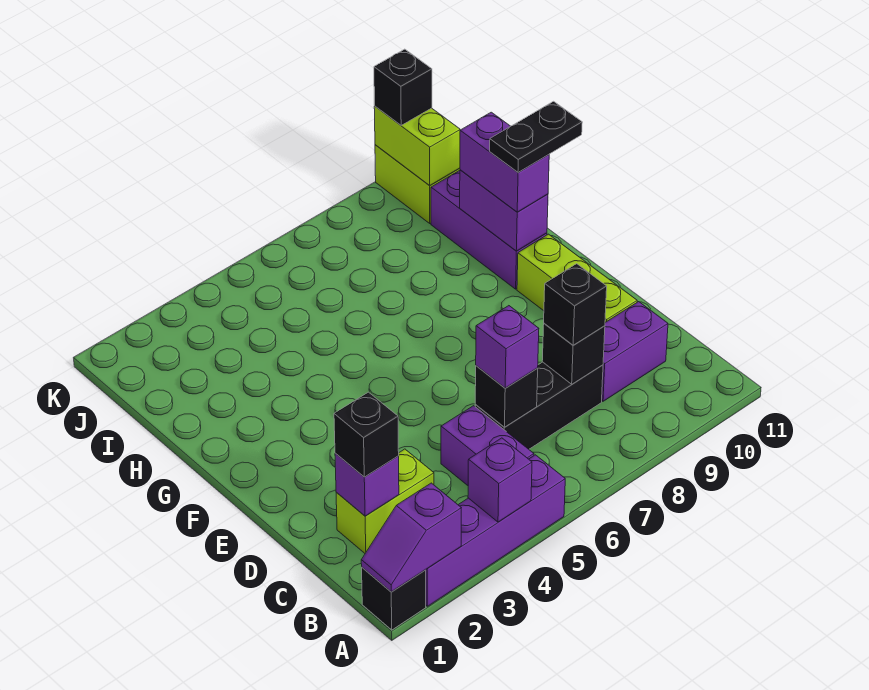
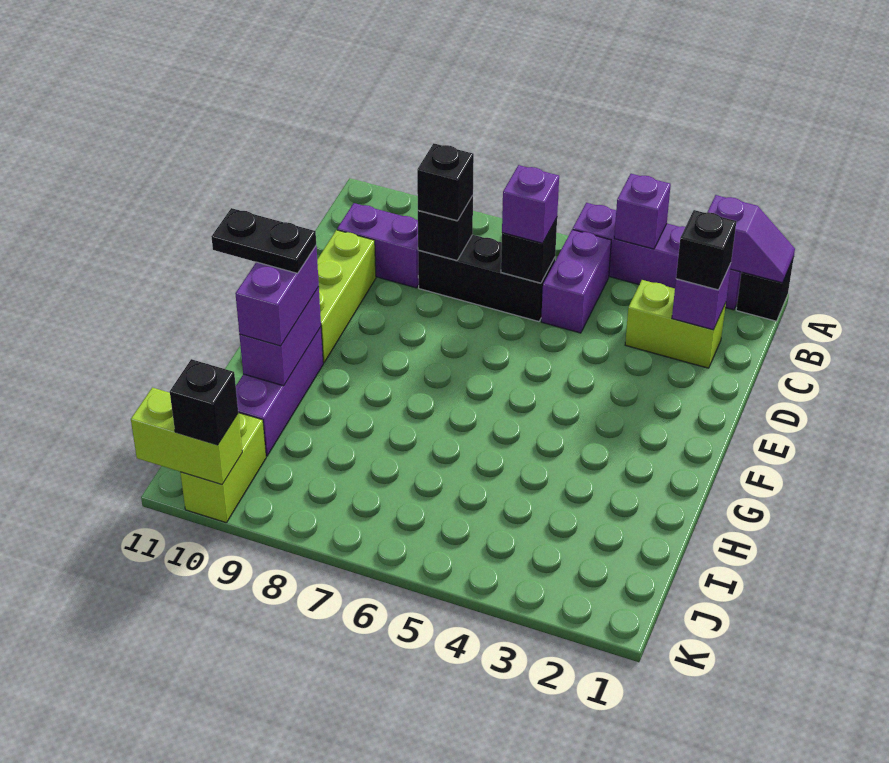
lime 1x2 brick [374,106,460,186] -> lime 1x2 brick turned to [131,387,242,484]

